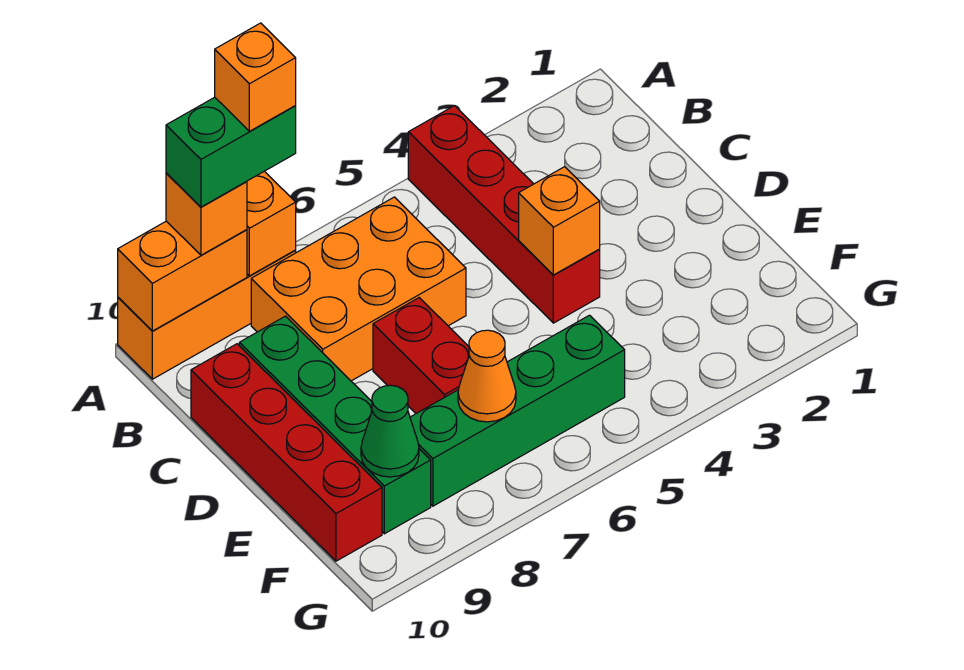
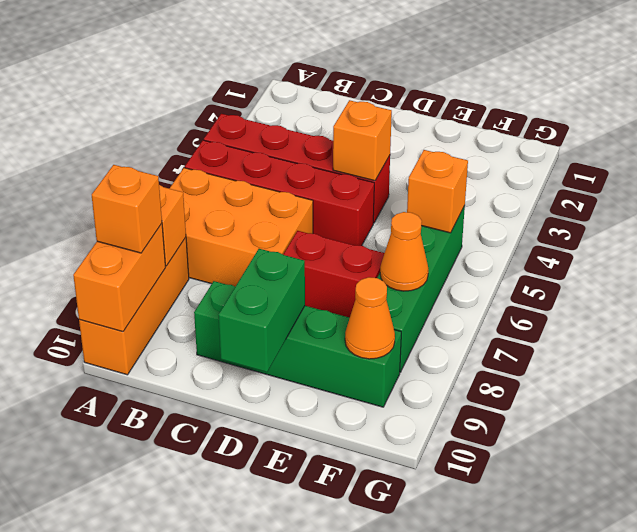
green 1x2 brick [166,97,296,207] -> green 1x2 brick moved to [218,249,305,372]
orange 1x1 brick [215,23,296,131] -> orange 1x1 brick moved to [407,150,468,233]
orange 2x3 brick [251,197,466,381] -> orange 2x3 brick turned to [169,168,313,287]
red 1x4 brick [191,344,382,561] -> red 1x4 brick moved to [185,140,374,246]
green 1x1 cone [361,385,419,477] -> orange 1x1 cone [345,277,395,359]

